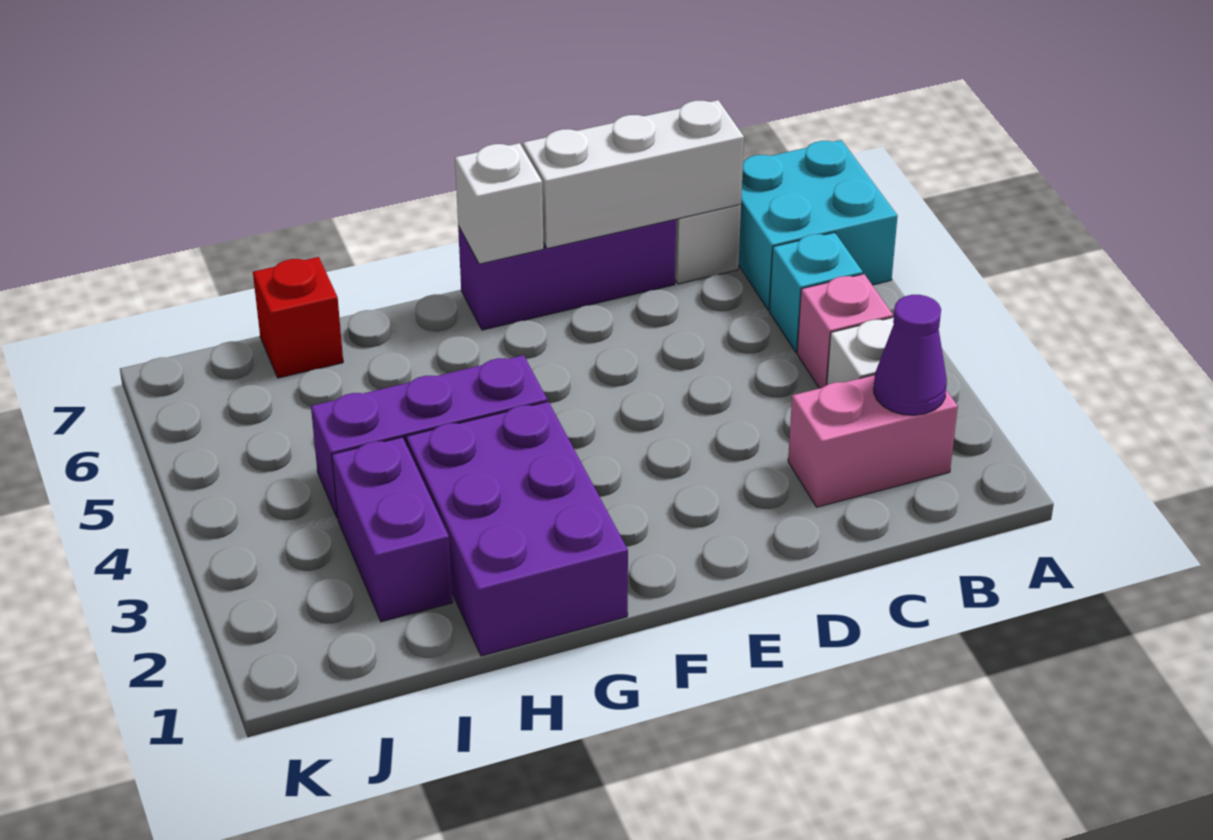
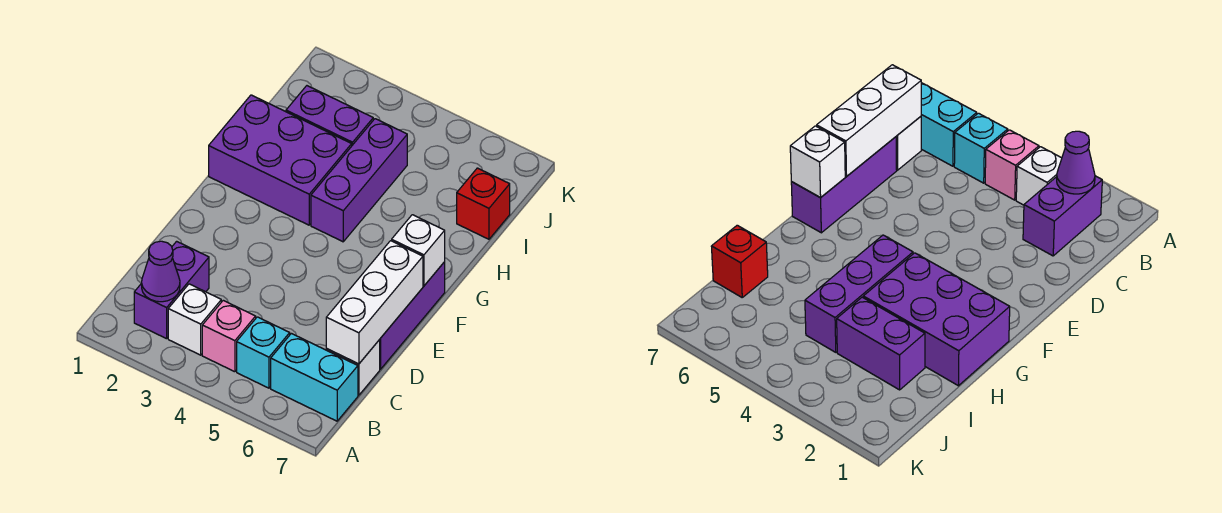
cyan 2x2 brick [739,140,898,310] -> cyan 1x2 brick [271,333,358,421]
pink 1x2 brick [788,375,958,507] -> purple 1x2 brick [134,241,209,339]

